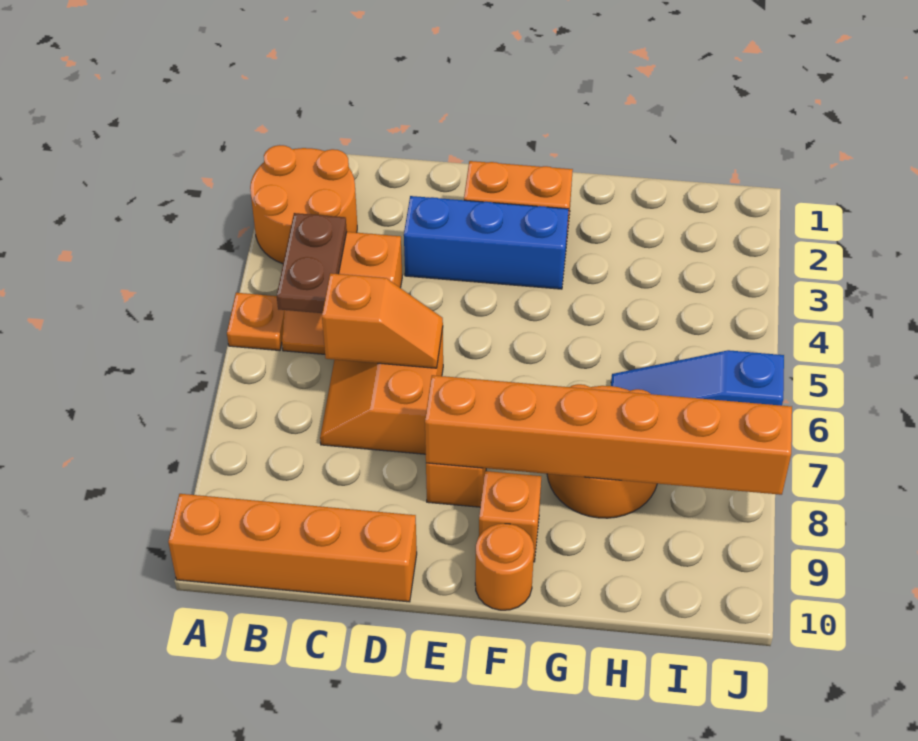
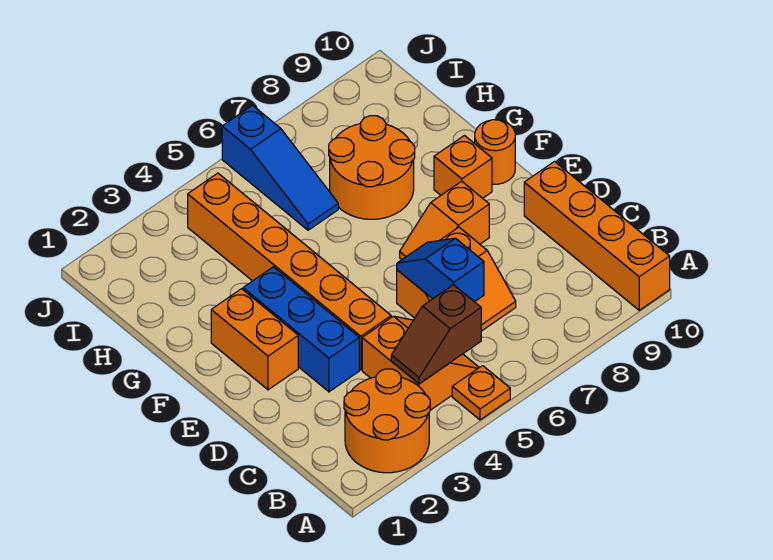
brown 1x2 plate [277,213,347,313] -> brown 1x2 slope [391,285,481,384]
orange 1x2 slope [322,273,443,368] -> blue 1x2 slope [397,238,484,302]
orange 1x6 brick [425,375,792,495] -> orange 1x6 brick moved to [188,173,391,370]

